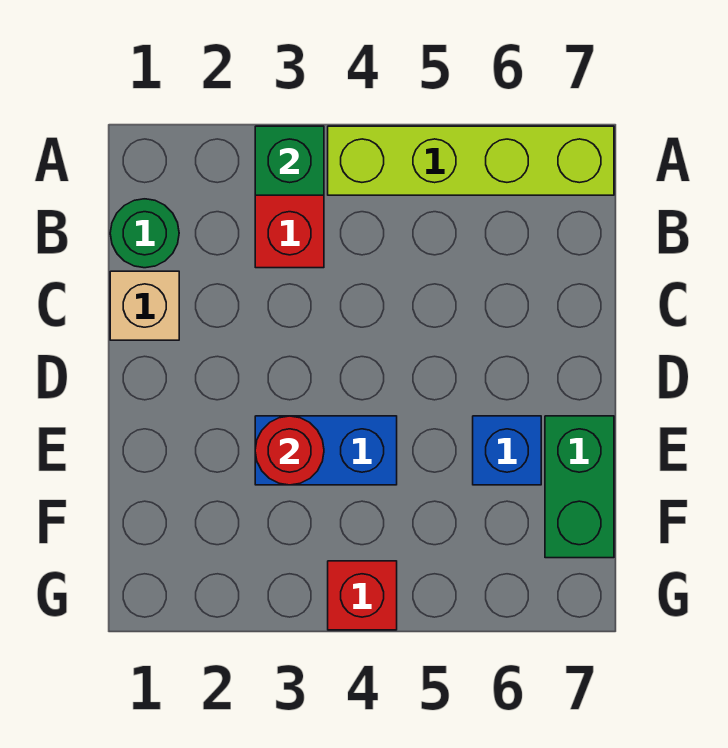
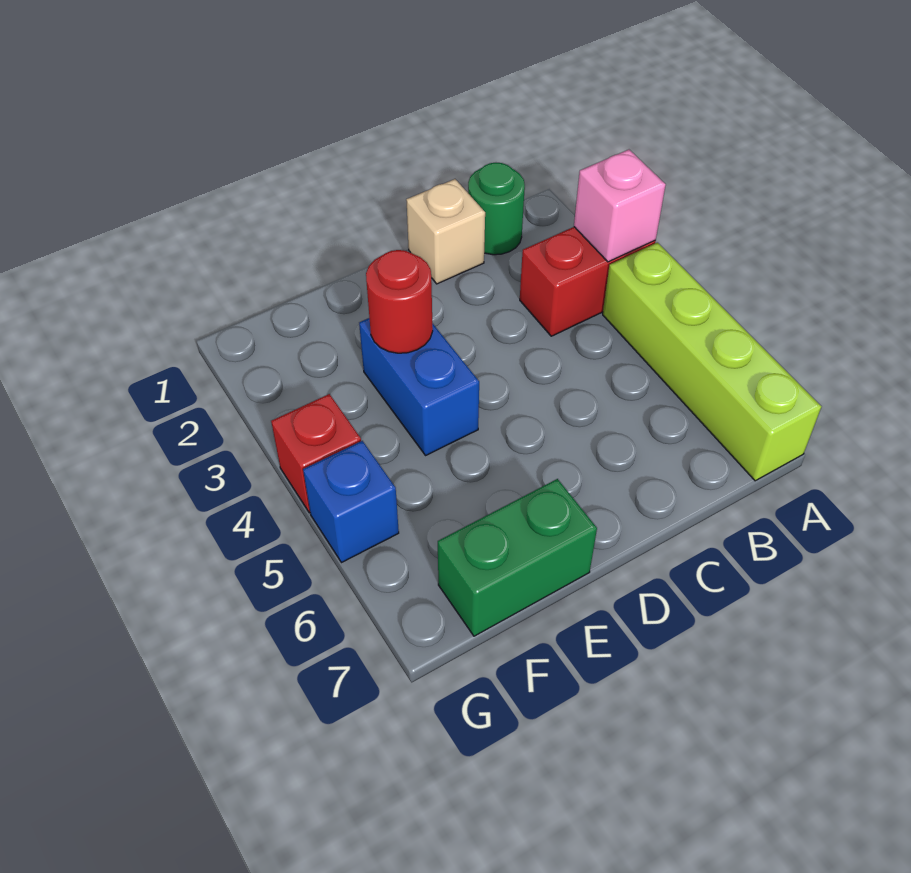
green 1x1 brick [255,126,324,195] -> pink 1x1 brick [574,150,666,262]
blue 1x1 brick [473,416,541,485] -> blue 1x1 brick moved to [303,441,399,563]

